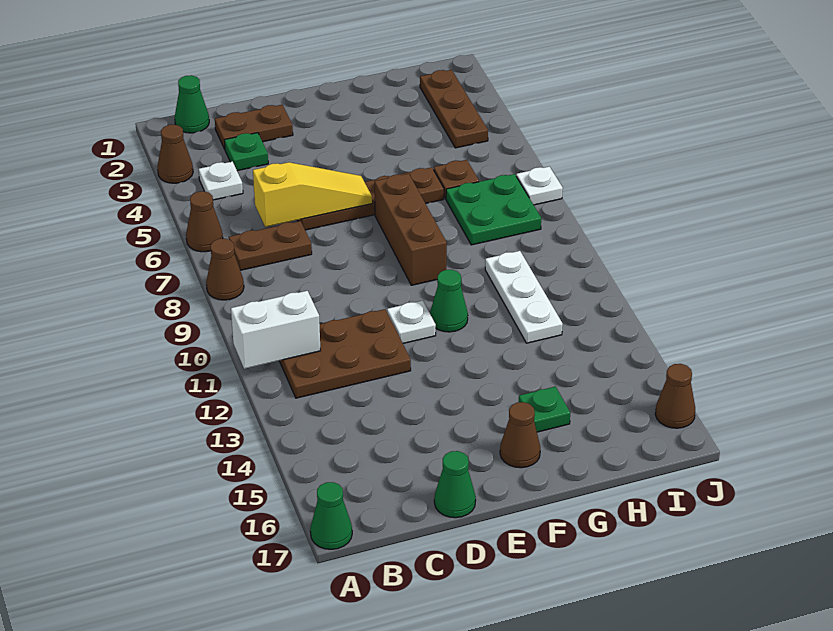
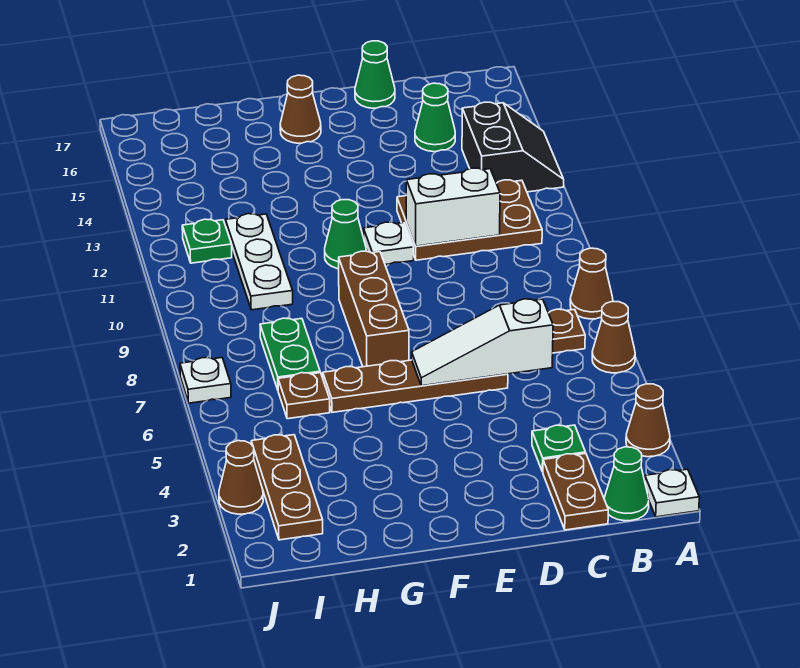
white 1x2 brick [231,291,321,369] -> white 1x2 brick moved to [406,168,500,246]
none -> black 2x2 slope [462,102,564,192]
green 1x1 cone [310,482,352,549] -> green 1x1 cone moved to [415,83,455,152]
white 1x1 plate [199,161,243,200] -> white 1x1 plate moved to [645,469,699,517]
brown 1x2 plate [215,105,293,149] -> brown 1x2 plate turned to [543,454,608,530]
yellow 1x3 slope [253,162,373,227] -> white 1x3 slope [412,299,553,386]
green 1x1 plate [519,387,570,432] -> green 1x1 plate moved to [182,219,232,263]
green 2x2 plate [446,174,541,245] -> green 1x2 plate [260,318,320,390]
brown 1x1 cone [655,364,695,428] -> brown 1x1 cone moved to [219,441,263,514]

